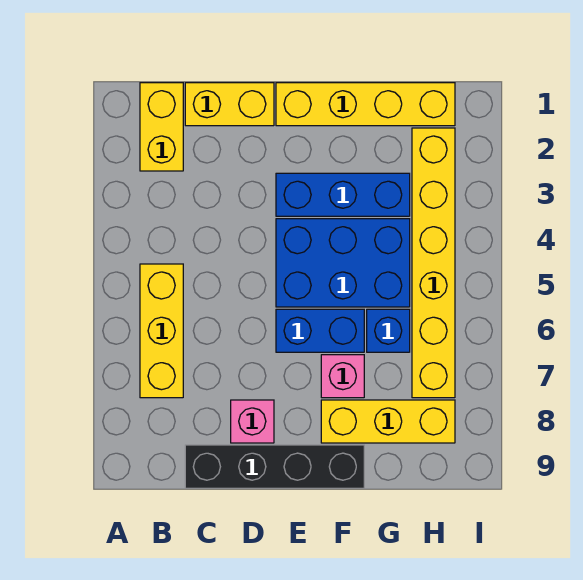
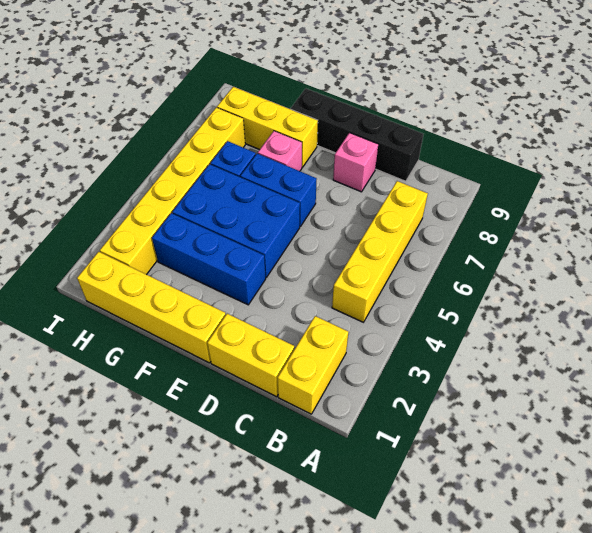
yellow 1x3 brick [140,264,183,398] -> yellow 1x4 brick [332,181,428,322]

